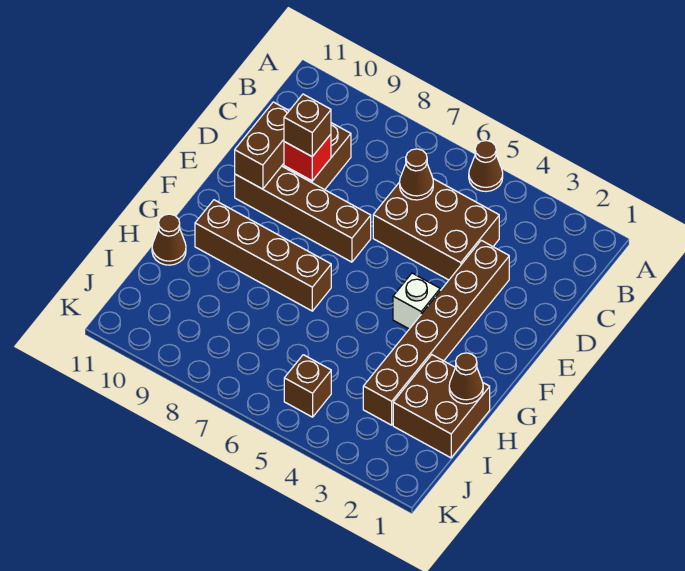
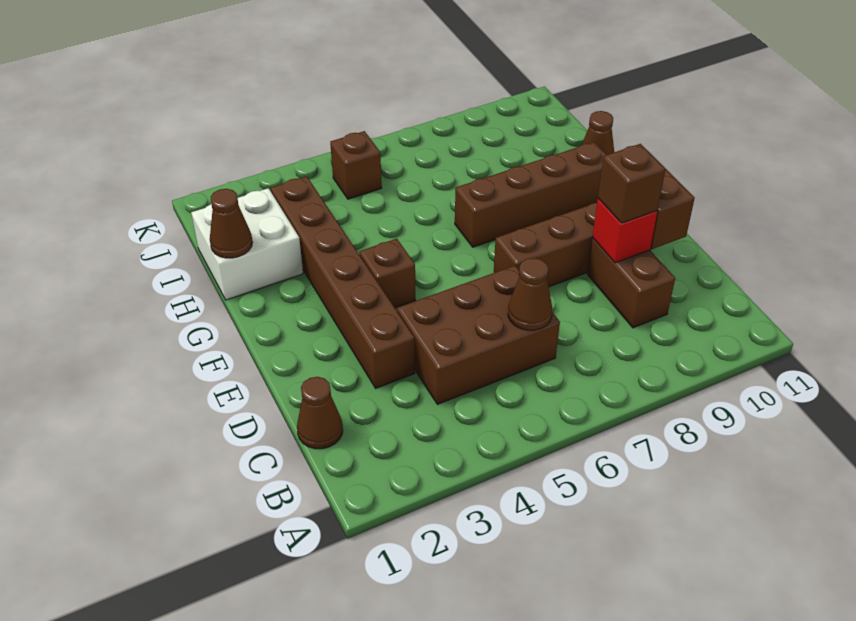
brown 1x1 cone [469,141,503,192] -> brown 1x1 cone moved to [297,377,343,449]
white 1x1 brick [393,273,440,329] -> brown 1x1 brick [359,239,416,308]
brown 2x2 brick [393,355,490,458] -> white 2x2 brick [191,188,303,300]

